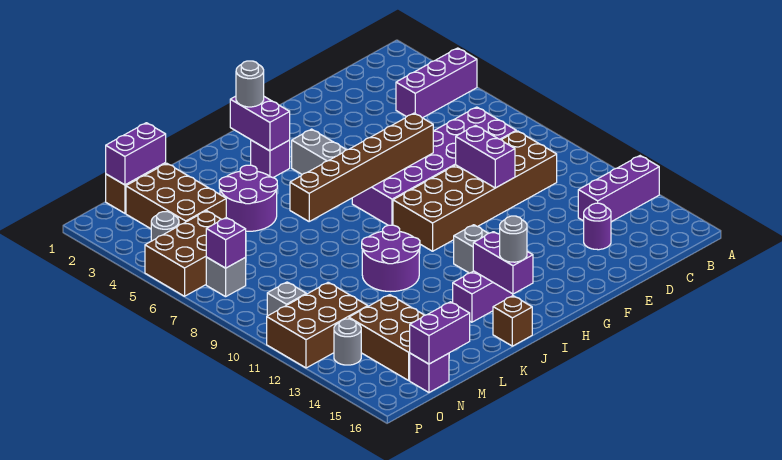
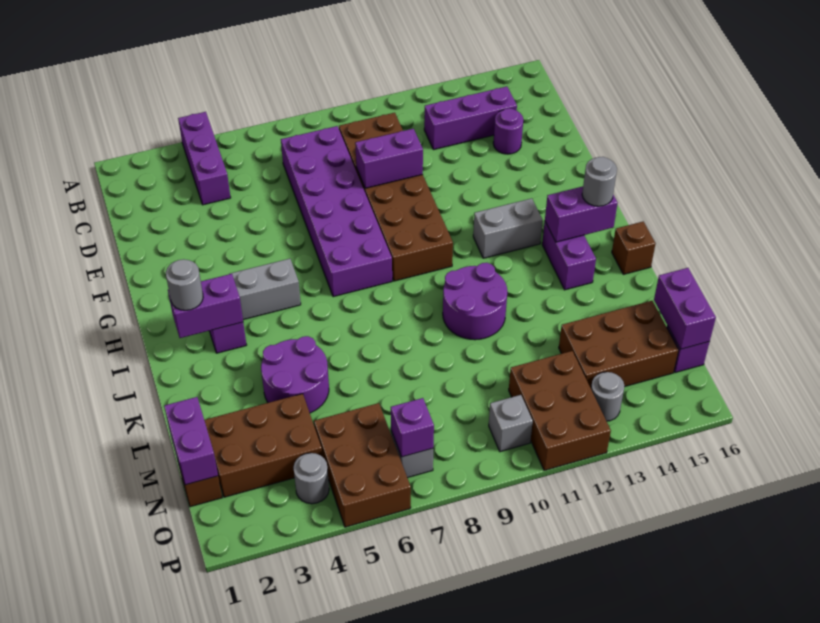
purple 1x3 brick [578,156,659,222] -> purple 1x3 brick turned to [424,86,517,150]
brown 1x6 brick [290,113,433,221] -> none

